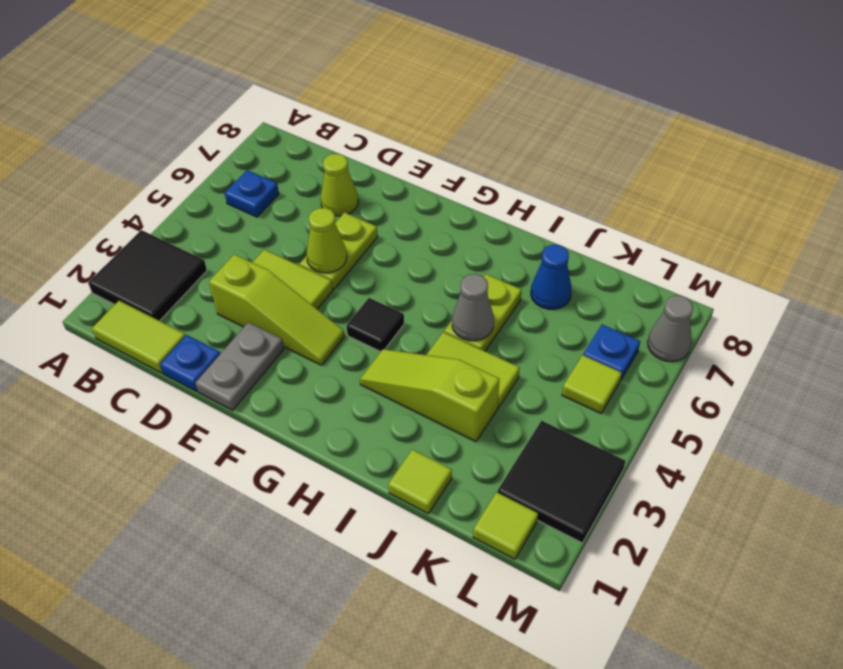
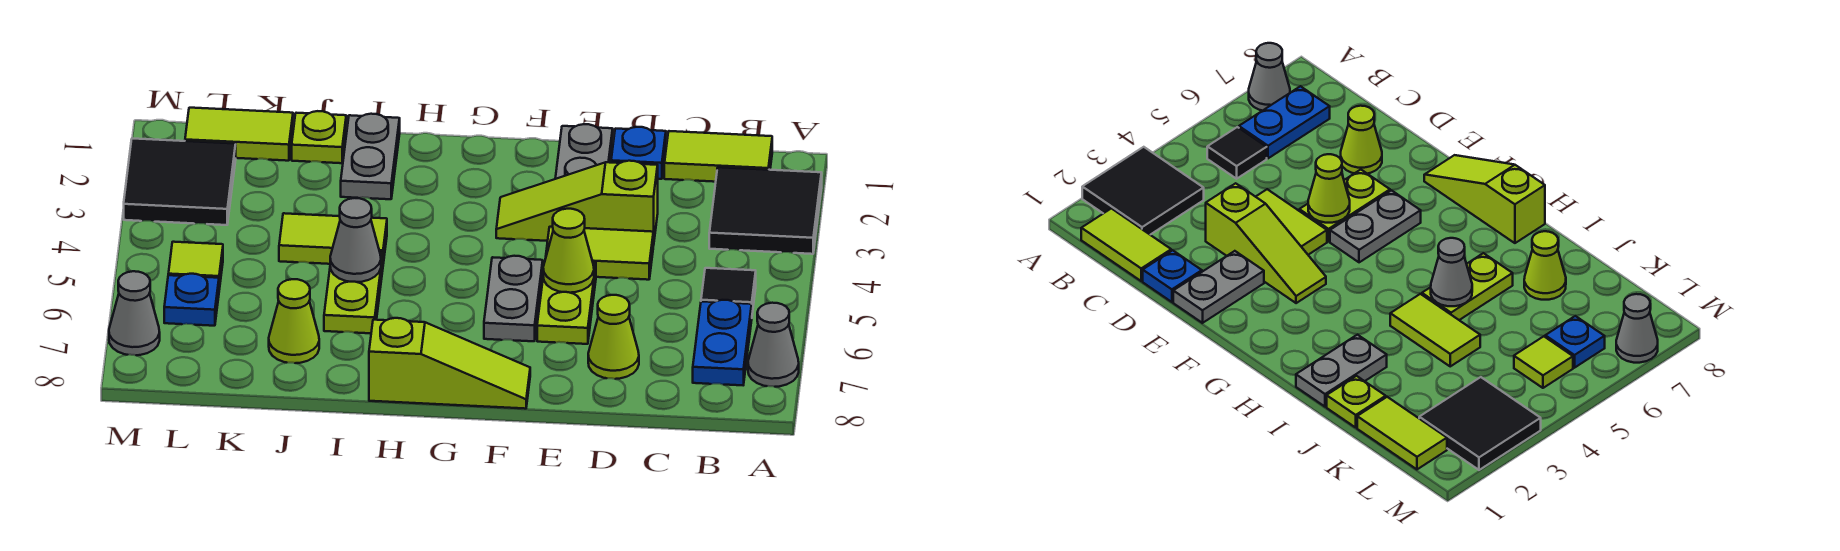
none -> grey 1x1 cone [748,303,799,387]
blue 1x1 plate [225,170,279,217] -> blue 1x2 plate [693,300,752,385]
none -> grey 1x2 plate [484,256,543,341]
black 1x1 tile [346,298,404,352] -> black 1x1 tile moved to [701,268,756,313]
lime 1x3 slope [360,349,499,442] -> lime 1x3 slope moved to [369,318,530,409]
none -> grey 1x2 plate [341,114,400,199]
lime 1x1 tile [388,450,452,513] -> lime 1x1 plate [292,111,346,163]
blue 1x1 cone [531,245,571,309] -> lime 1x1 cone [269,279,319,363]
lime 1x1 tile [473,492,538,559] -> lime 1x2 tile [185,108,293,161]

